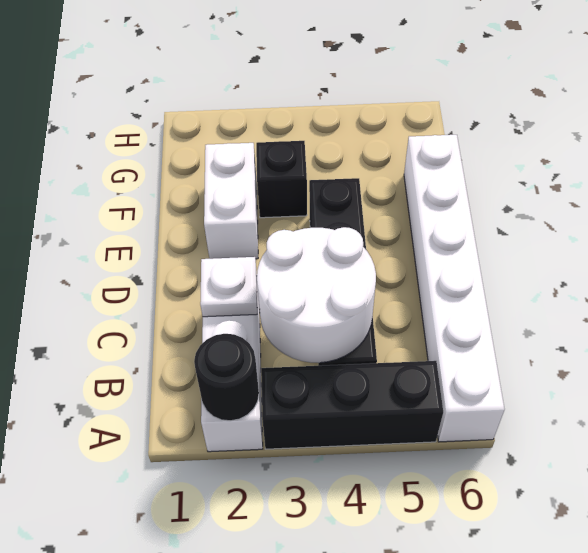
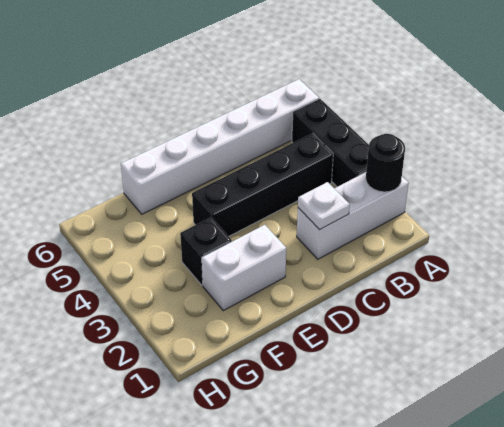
white 2x2 round brick [257,227,376,363] -> none

